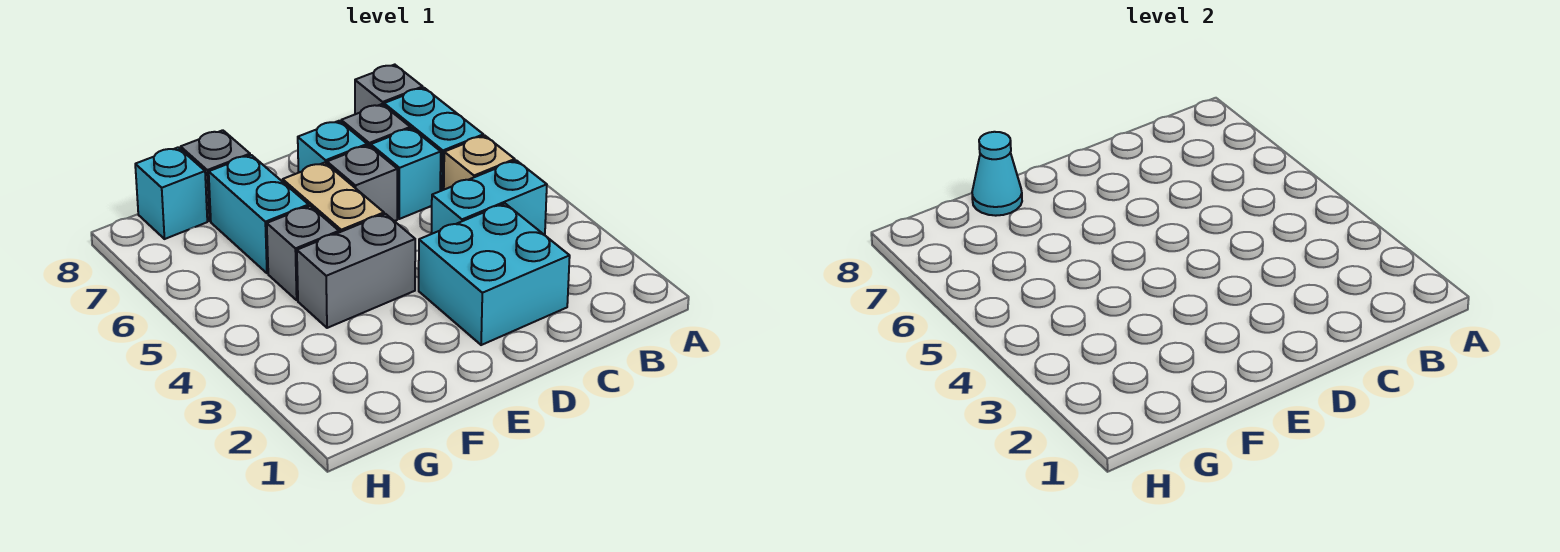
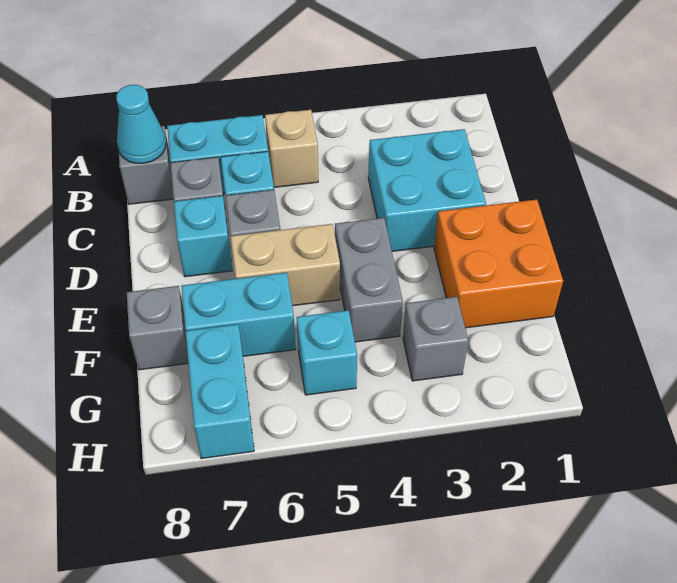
cyan 1x2 brick [431,160,547,235] -> cyan 1x2 brick moved to [186,324,254,459]
none -> orange 2x2 brick [434,199,563,328]
grey 1x1 brick [267,206,339,300] -> grey 1x1 brick moved to [403,297,468,381]
cyan 1x1 cone [972,132,1022,216] -> cyan 1x1 cone moved to [116,85,166,163]
cyan 1x1 brick [135,147,207,239] -> cyan 1x1 brick moved to [297,310,357,395]

